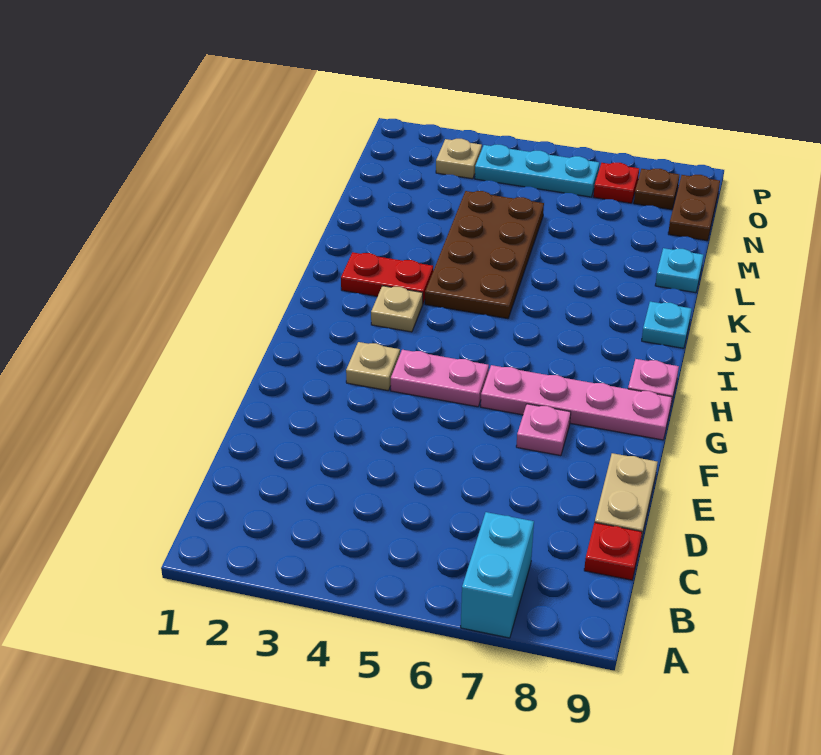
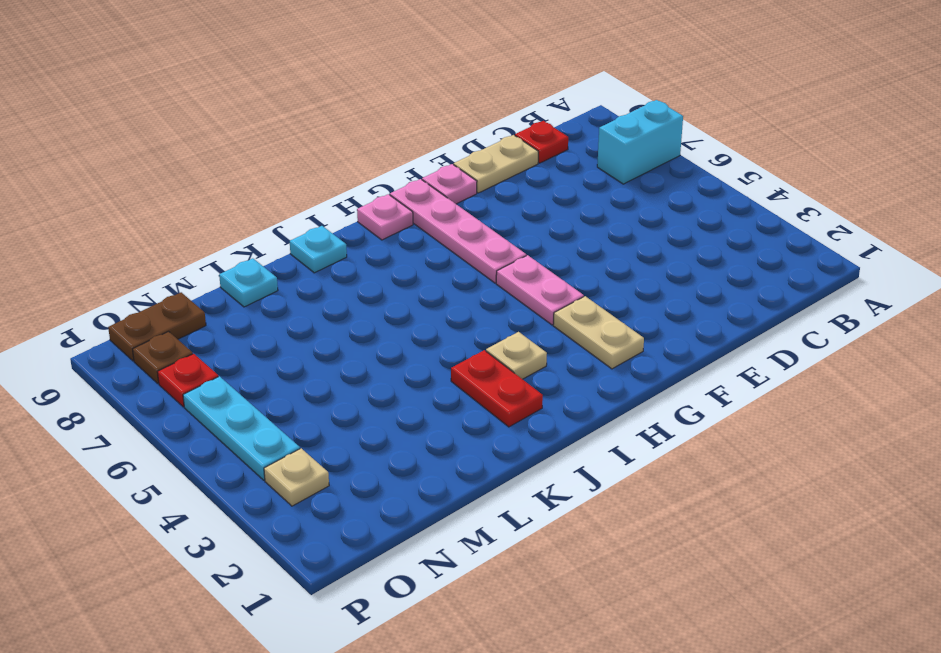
pink 1x1 plate [516,404,571,456] -> pink 1x1 plate moved to [422,164,477,204]
tan 1x1 plate [346,342,400,391] -> tan 1x2 plate [553,296,644,369]
brown 2x4 plate [425,191,544,319] -> none

